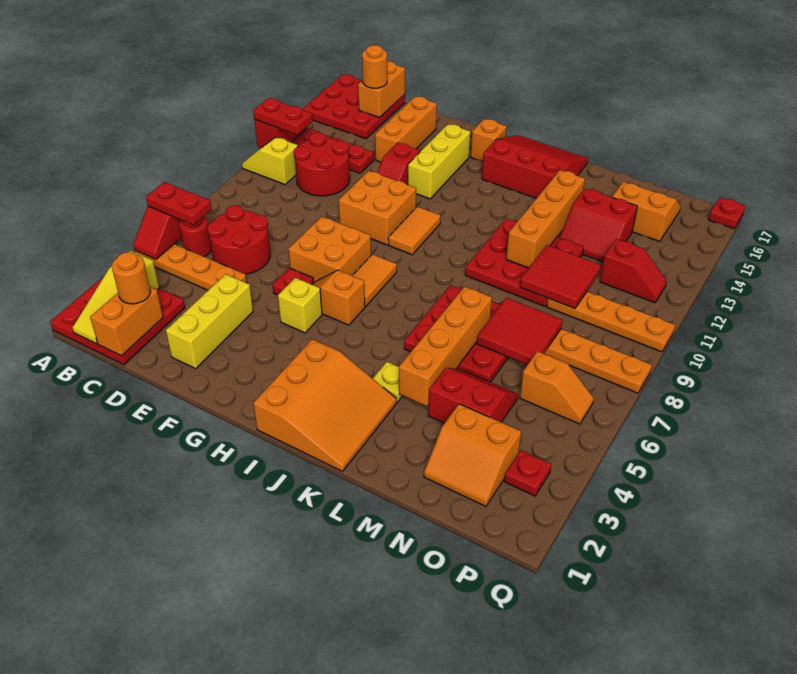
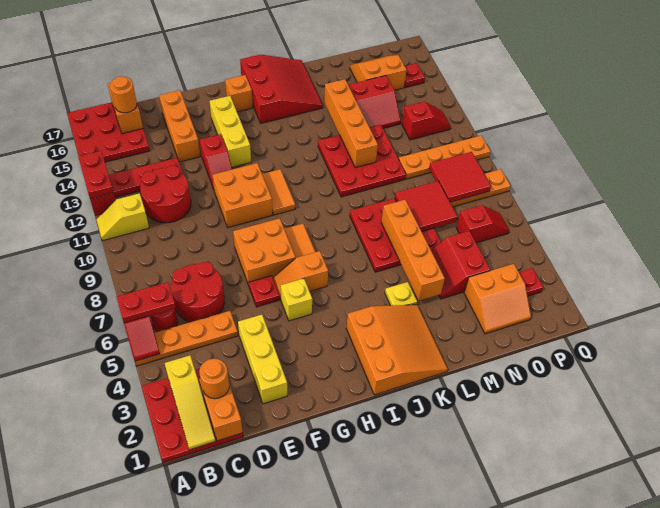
red 1x2 plate [253,98,313,135] -> red 1x2 plate turned to [78,151,113,198]
red 3x3 slope [482,135,588,198] -> red 3x3 slope turned to [240,55,323,123]
red 2x2 slope [428,368,518,423] -> red 2x2 slope turned to [431,231,490,299]
red 2x2 tile [520,245,601,309] -> red 2x2 tile moved to [429,152,491,202]
orange 1x2 slope [520,351,594,424] -> red 1x2 slope [456,205,509,243]
red 1x1 plate [708,197,745,229] -> red 1x1 plate moved to [404,63,425,88]

